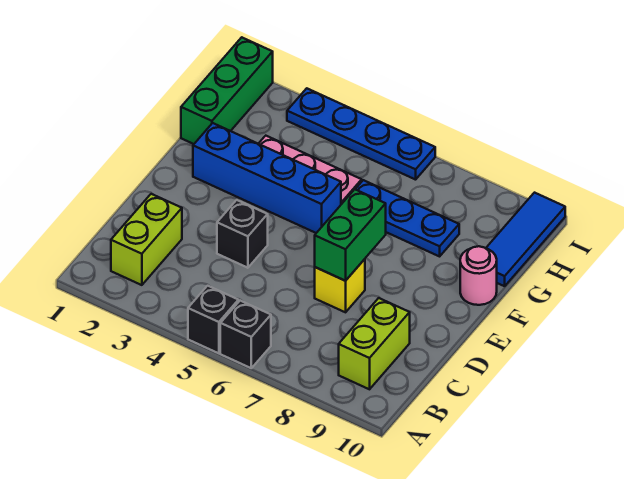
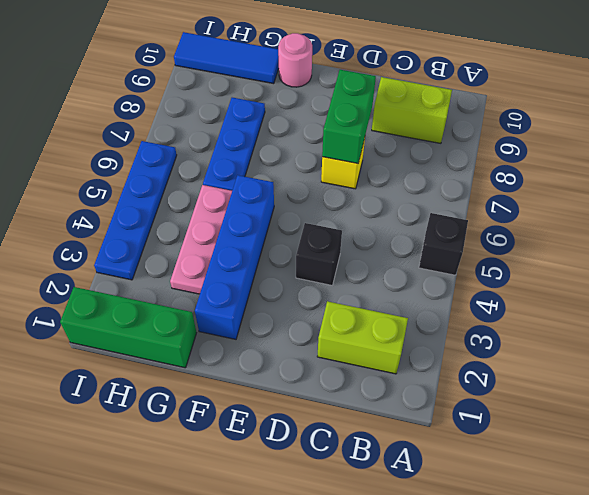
black 1x1 brick [220,301,271,368] -> none
green 1x2 brick [315,189,386,281] -> green 1x2 brick turned to [322,70,376,163]

